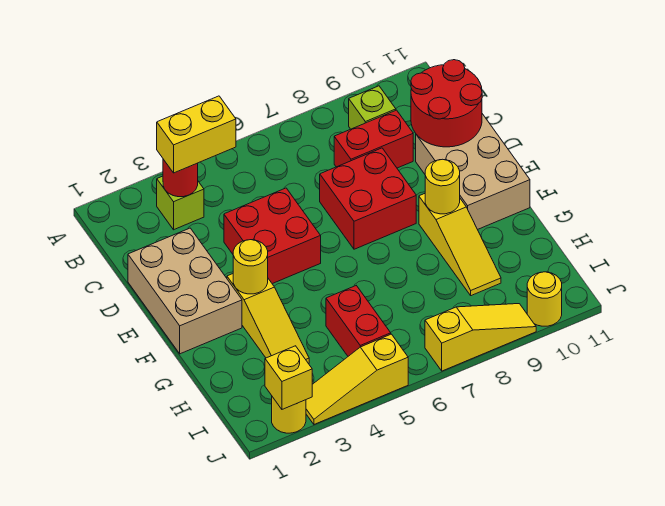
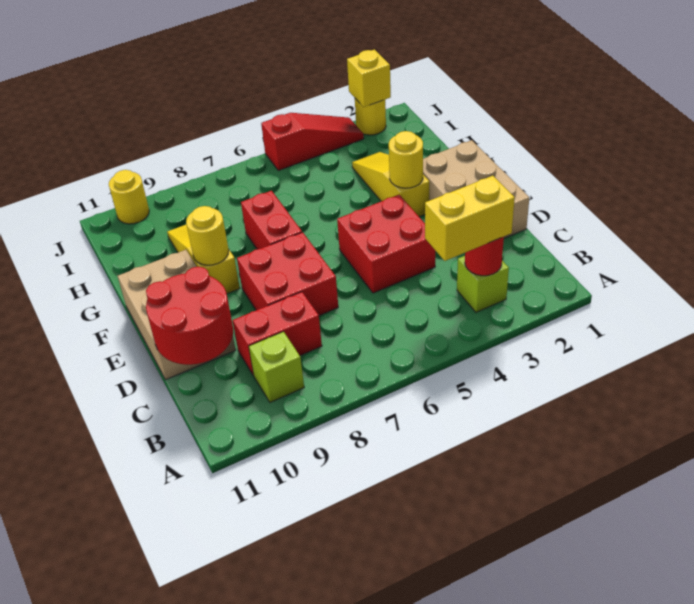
red 1x2 brick [326,286,391,356] -> red 1x2 brick moved to [241,191,302,249]
yellow 1x3 slope [306,334,408,424] -> red 1x3 slope [261,113,364,171]
yellow 1x3 slope [425,304,536,371] -> none

